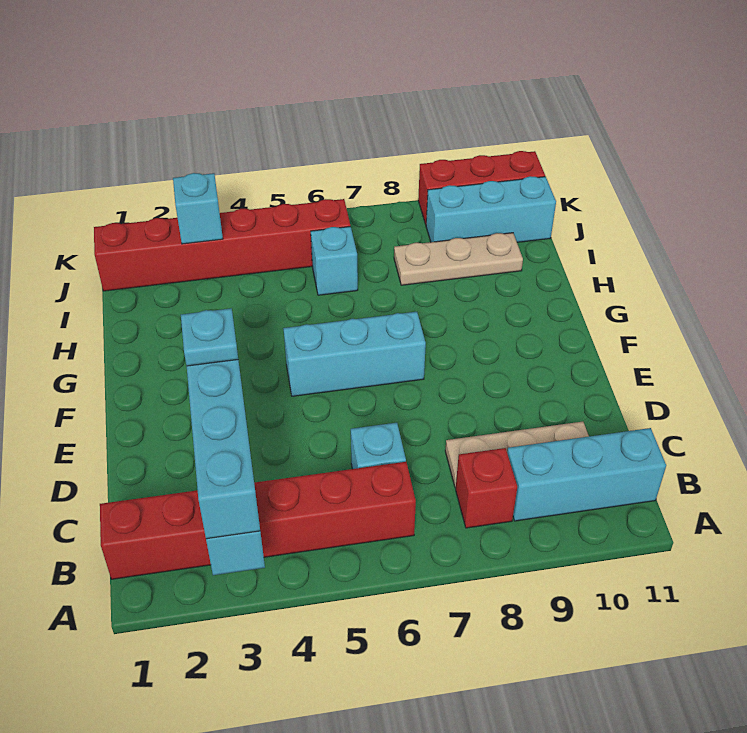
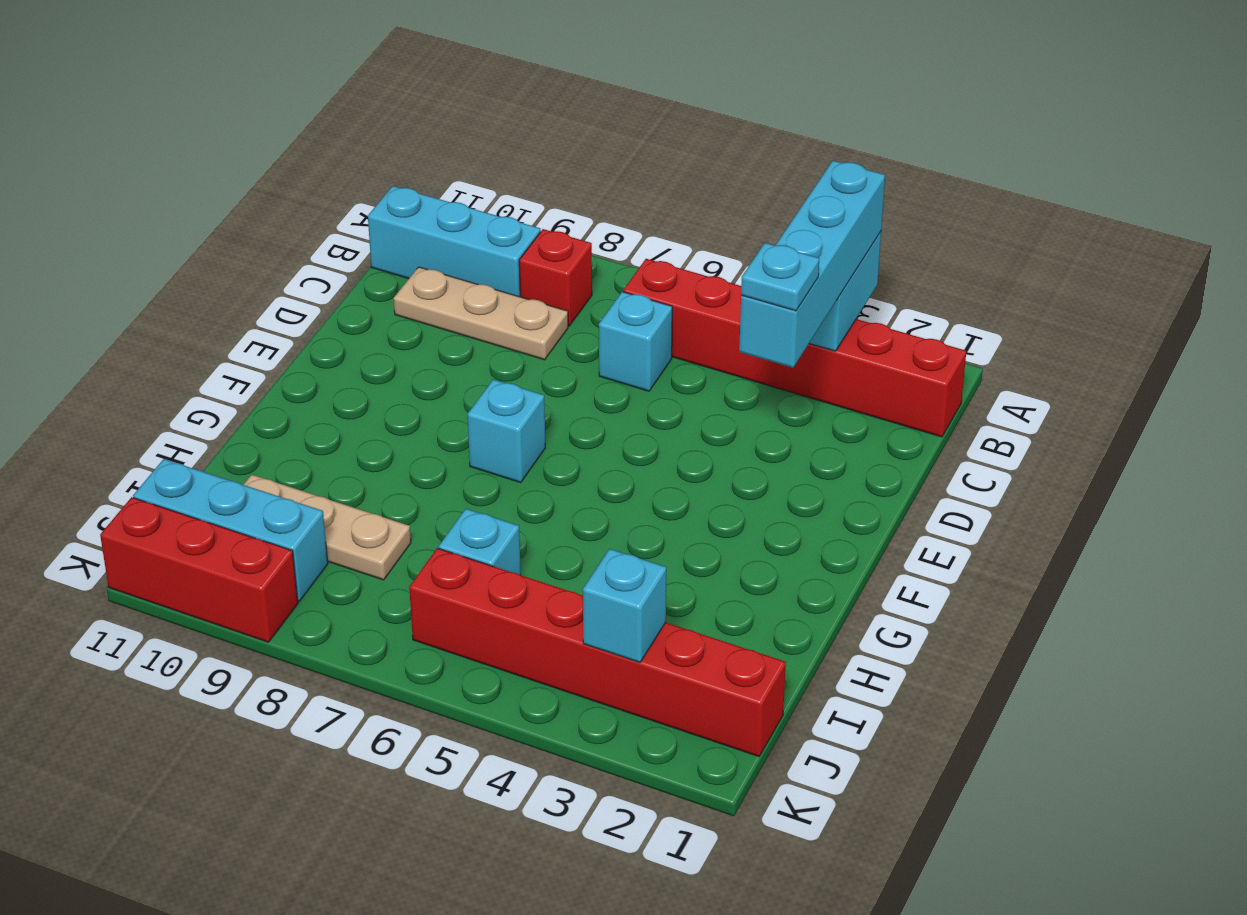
cyan 1x3 brick [283,312,426,396] -> cyan 1x1 brick [467,380,545,482]

